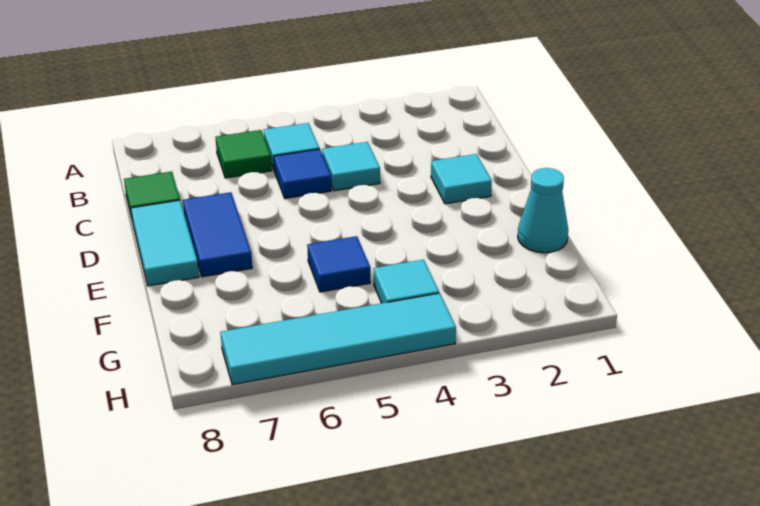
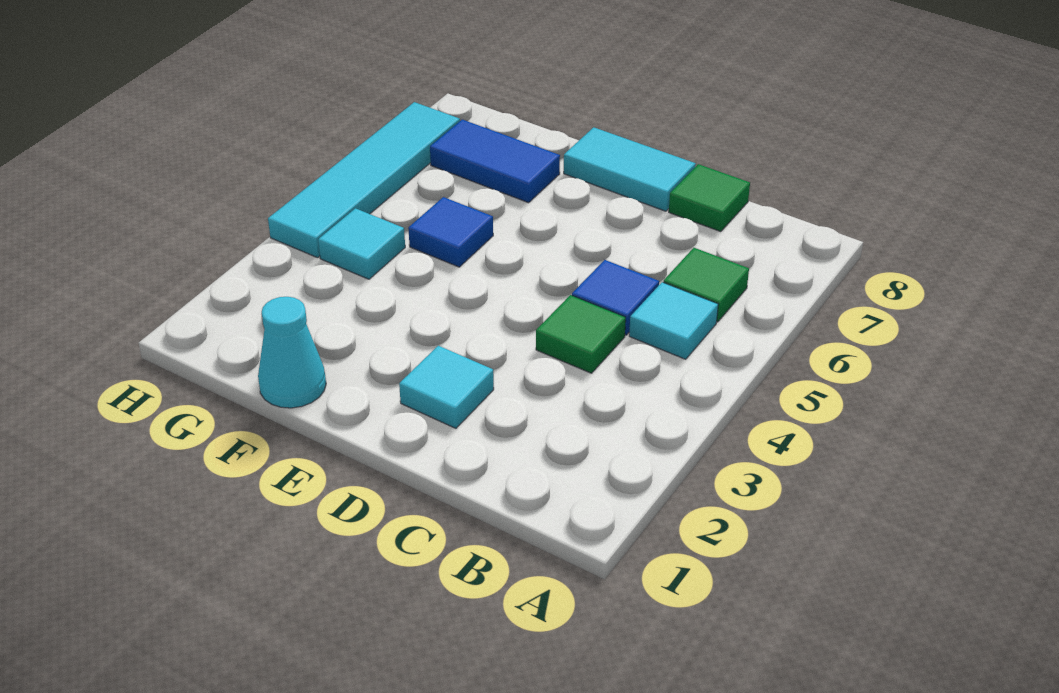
cyan 1x1 tile [322,142,380,191] -> green 1x1 tile [536,295,626,373]
blue 1x2 tile [183,192,252,277] -> blue 1x2 tile moved to [430,120,560,203]

